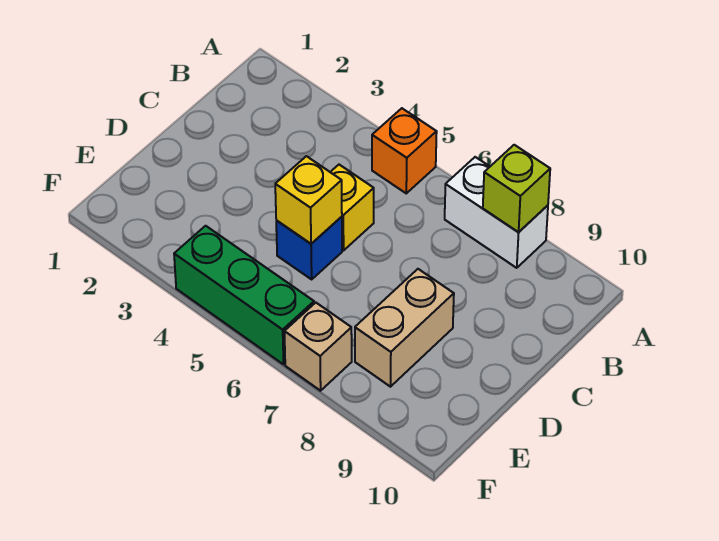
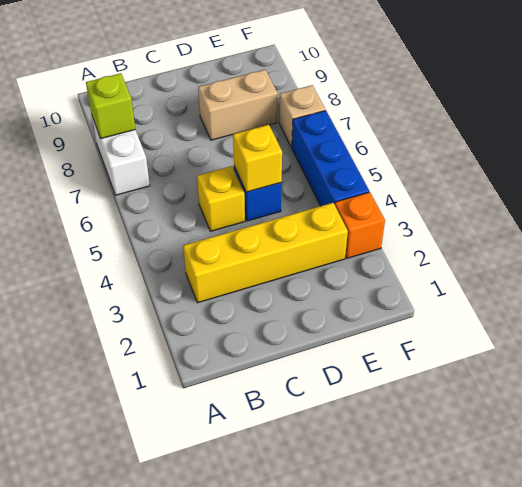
orange 1x1 brick [372,108,437,193] -> orange 1x1 brick moved to [335,192,385,258]
none -> yellow 1x4 brick [183,203,348,303]
green 1x3 brick [174,226,314,364] -> blue 1x3 brick [292,110,369,206]

